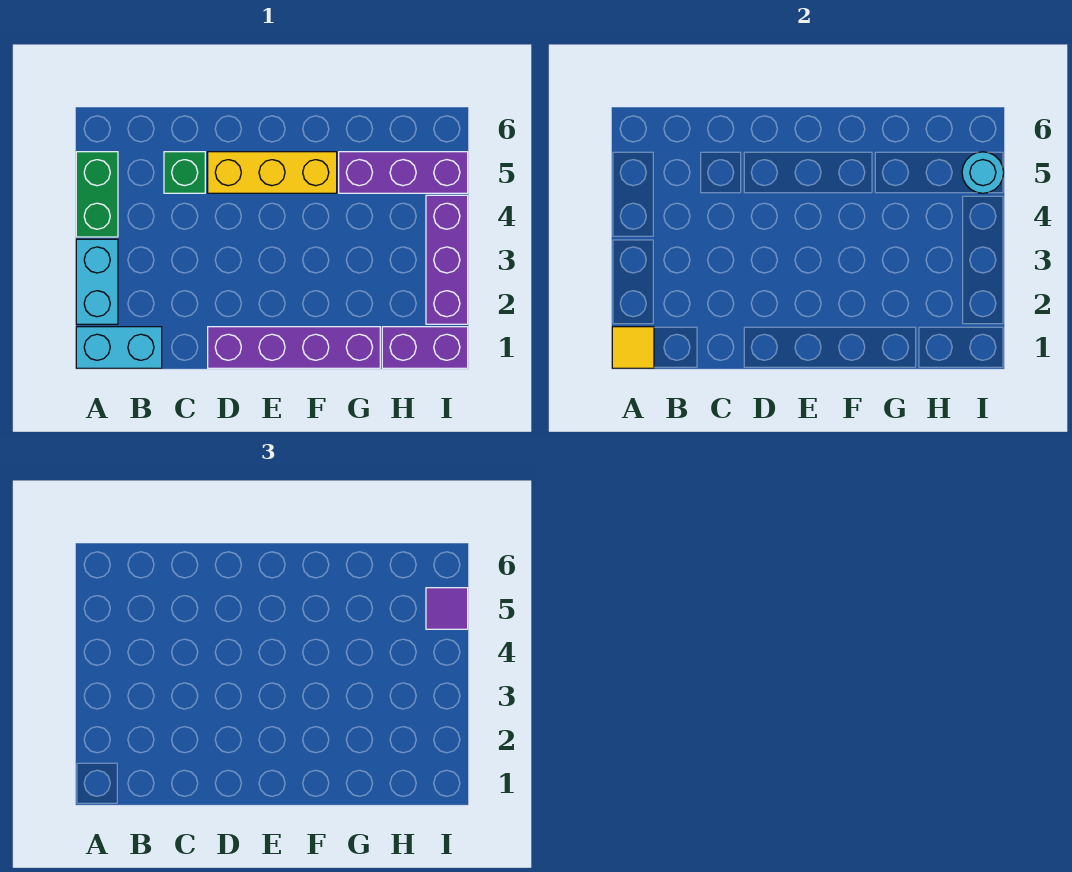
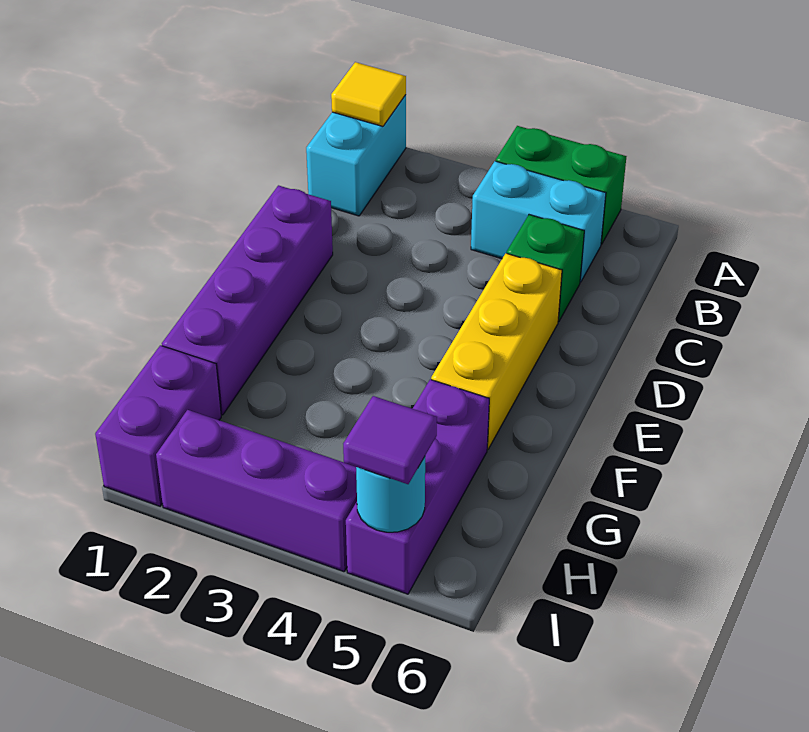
cyan 1x2 brick [76,239,118,324] -> cyan 1x2 brick moved to [471,161,606,282]

